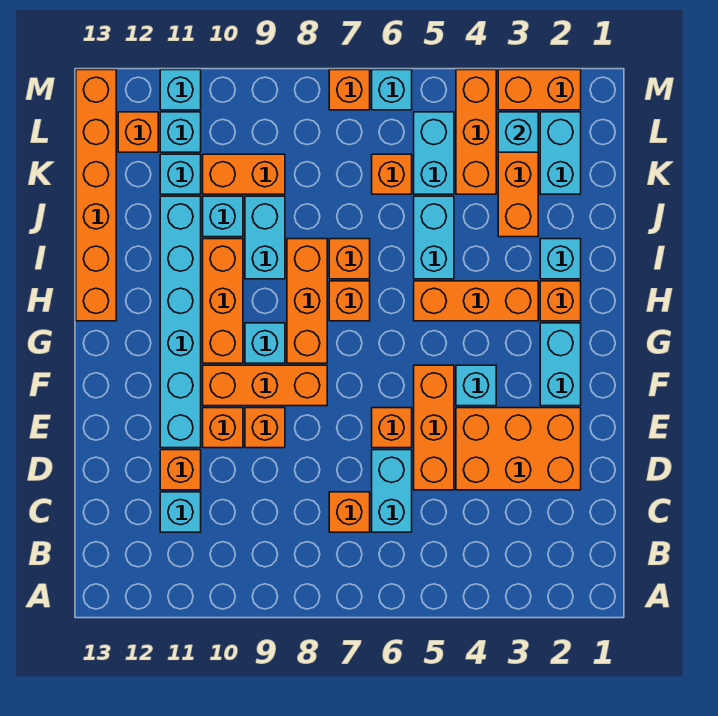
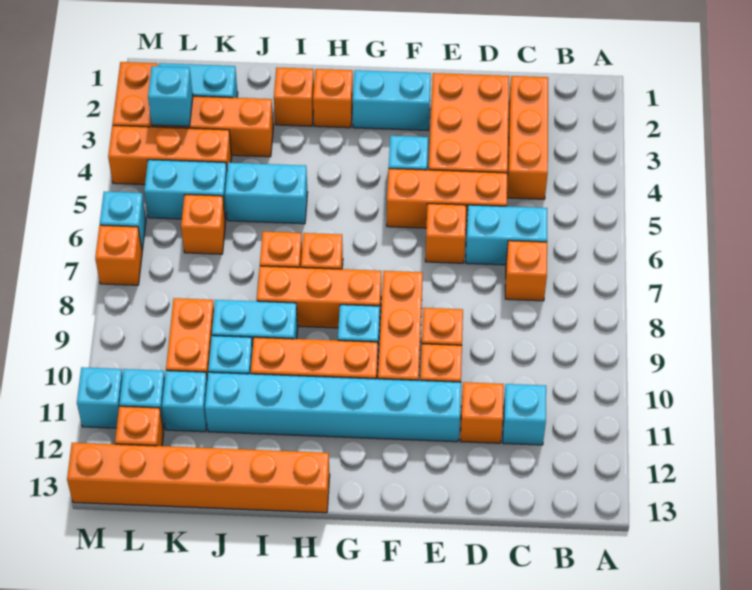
orange 1x3 brick [414,281,538,321] -> orange 1x3 brick moved to [507,76,548,199]
cyan 1x1 brick [540,239,581,279] -> orange 1x1 brick [274,68,314,126]

